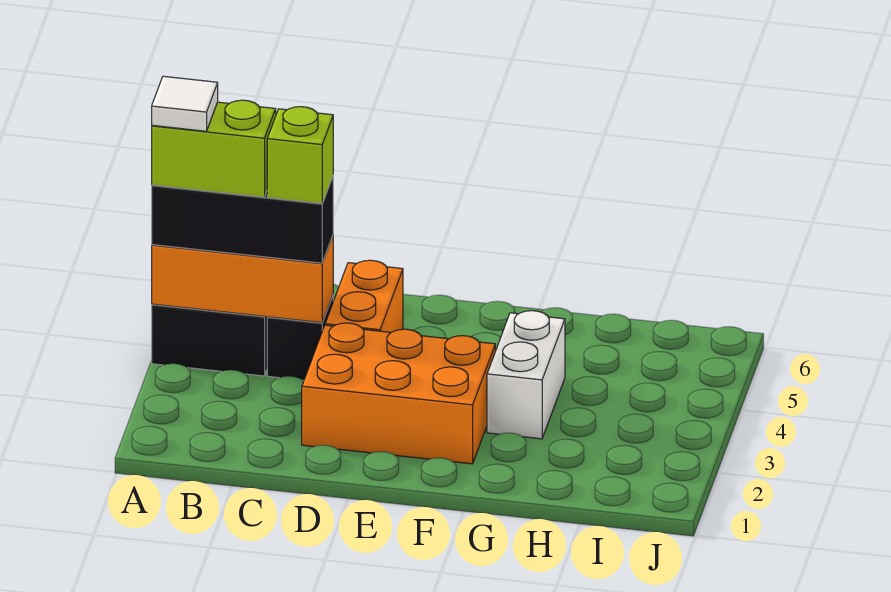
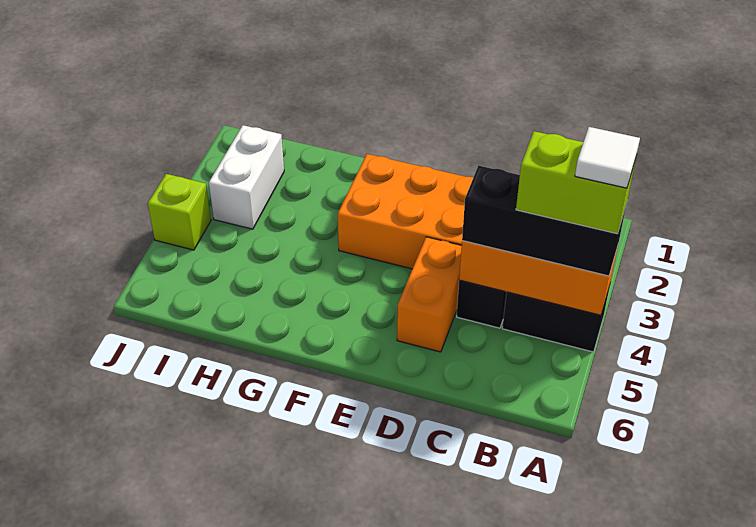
lime 1x1 brick [267,107,333,203] -> lime 1x1 brick moved to [148,174,211,250]
white 1x2 brick [487,311,565,439] -> white 1x2 brick moved to [209,125,284,229]

